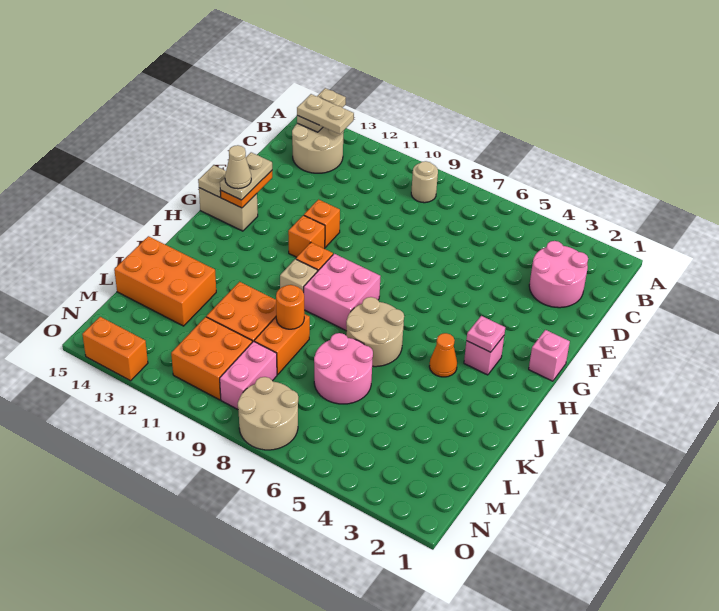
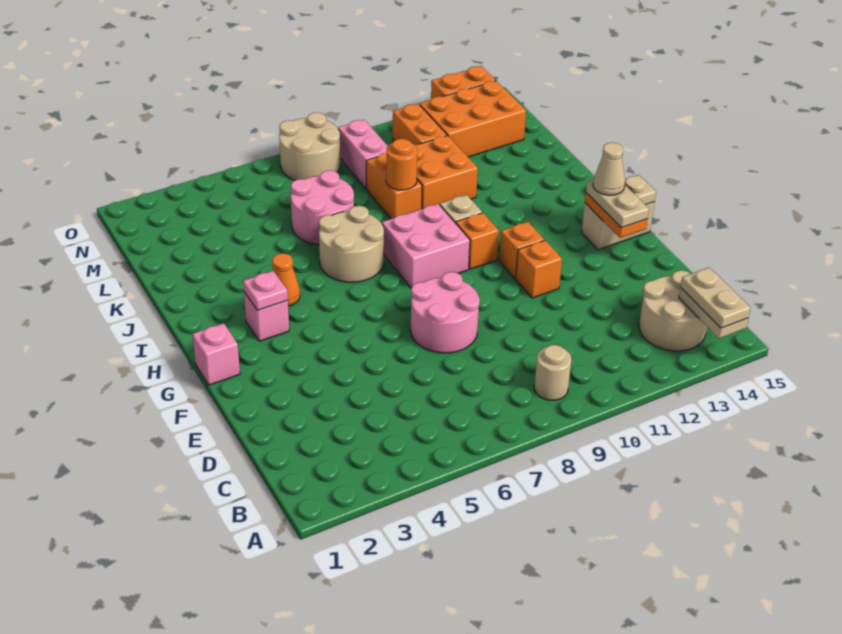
tan 1x2 plate [297,94,354,134] -> tan 1x2 plate turned to [681,267,751,328]
pink 2x2 round brick [529,241,588,308] -> pink 2x2 round brick moved to [411,272,480,353]
orange 2x3 brick [114,236,216,326] -> orange 2x3 brick moved to [420,81,526,157]
orange 2x2 brick [171,317,252,400] -> orange 1x2 brick [393,104,447,145]

